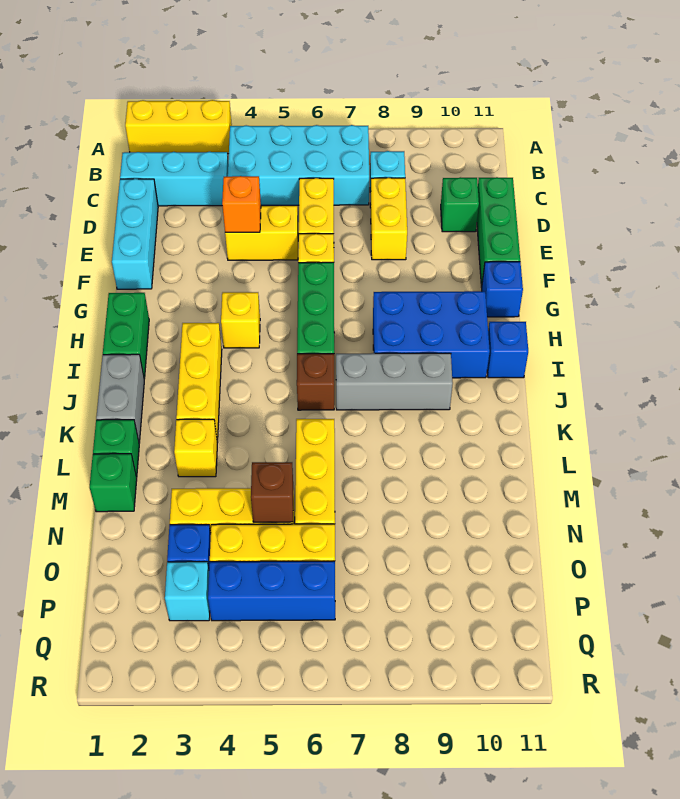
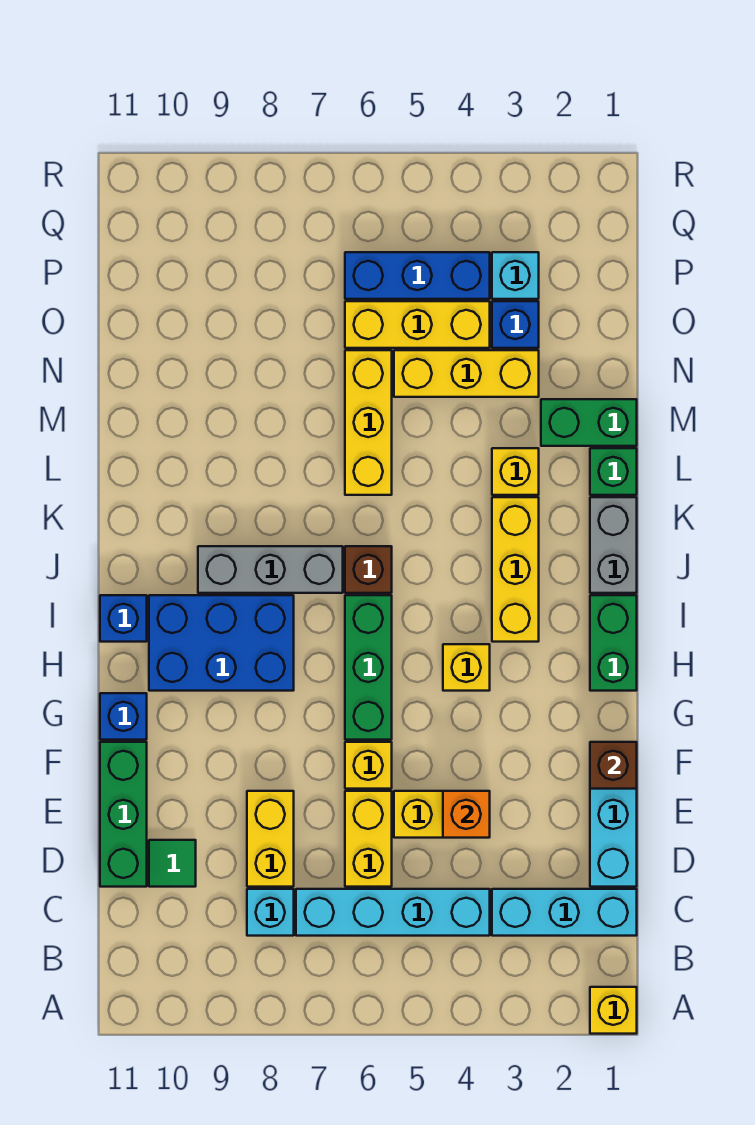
yellow 1x3 brick [125,100,232,154] -> yellow 1x1 brick [590,987,637,1034]
cyan 2x4 brick [228,125,369,205] -> cyan 1x4 brick [296,889,490,936]
green 1x1 brick [441,177,479,232] -> green 1x1 tile [149,840,196,887]
green 1x1 brick [90,454,137,512] -> green 1x2 brick [541,399,637,446]
brown 1x1 brick [251,462,293,522] -> brown 1x1 brick moved to [590,742,637,789]

